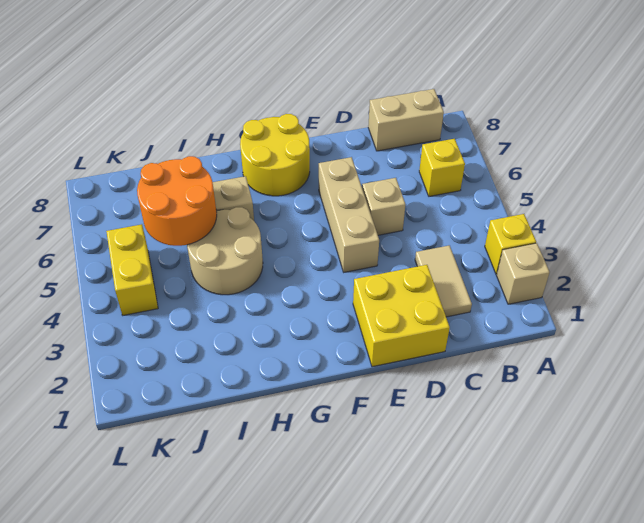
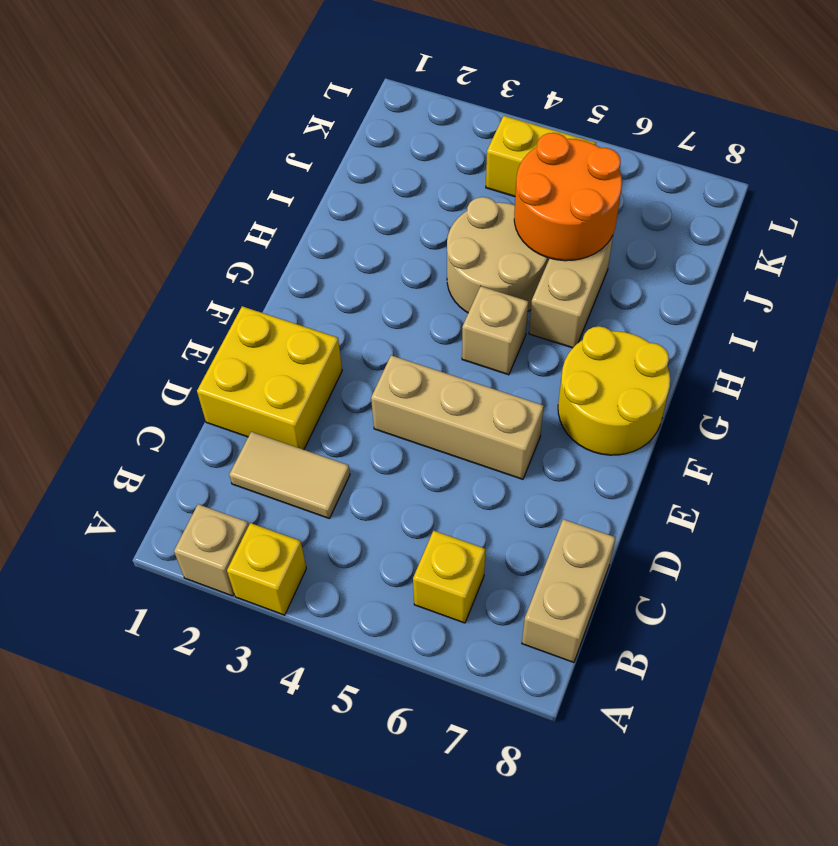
tan 1x1 brick [362,178,406,235] -> tan 1x1 brick moved to [462,286,528,375]

